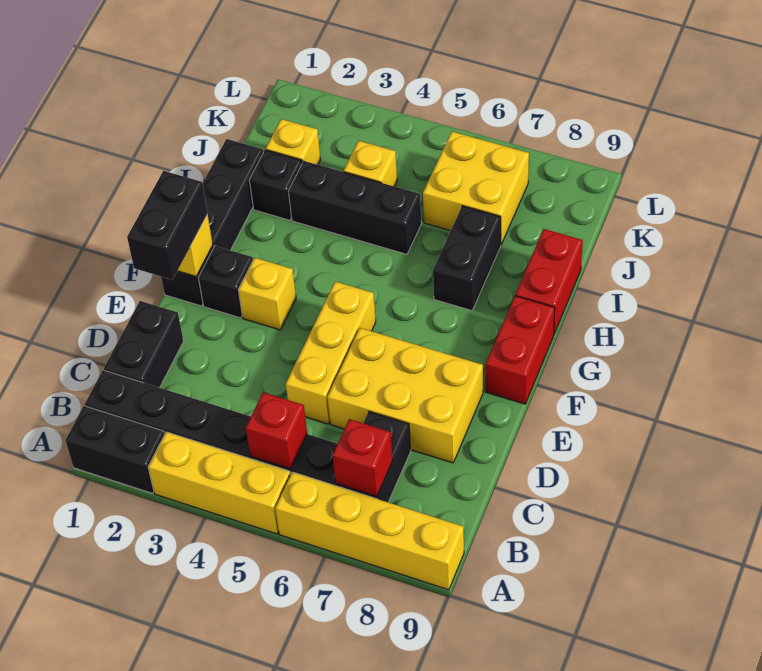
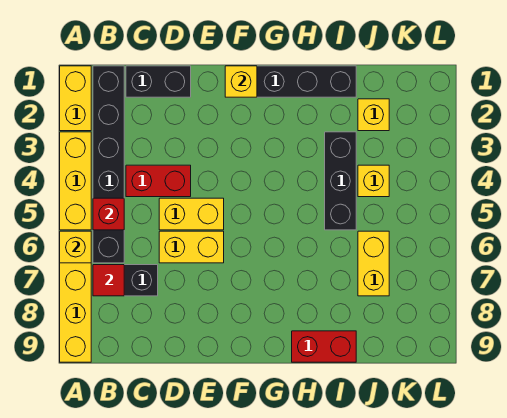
black 1x2 brick [65,406,165,493] -> yellow 1x2 brick [60,66,91,131]
red 1x1 brick [333,419,393,496] -> red 1x1 tile [93,265,124,296]
yellow 1x3 brick [286,282,376,424] -> yellow 1x2 brick [159,198,224,230]
yellow 2x3 brick [327,328,483,463] -> yellow 1x2 brick [159,231,224,263]
black 1x2 brick [127,171,208,280] -> none
black 1x1 brick [198,246,253,318] -> none
yellow 1x1 brick [238,258,296,330] -> yellow 1x1 brick moved to [60,231,91,263]
red 1x2 brick [486,296,555,404] -> red 1x2 brick moved to [126,165,191,197]
black 1x2 brick [433,206,501,311] -> none
black 1x1 brick [249,150,302,220] -> none
yellow 2x2 brick [423,132,529,244] -> yellow 1x2 brick [358,231,389,296]

